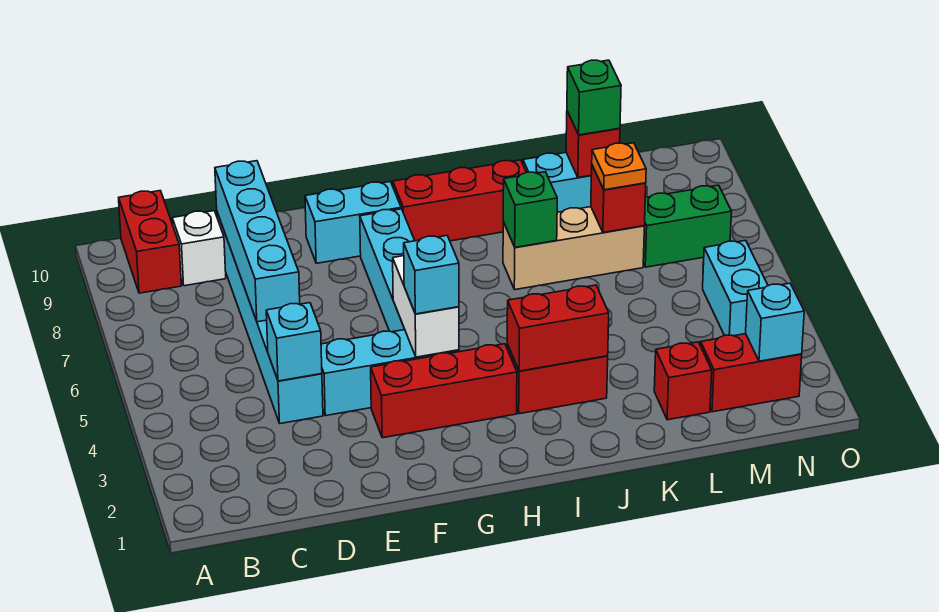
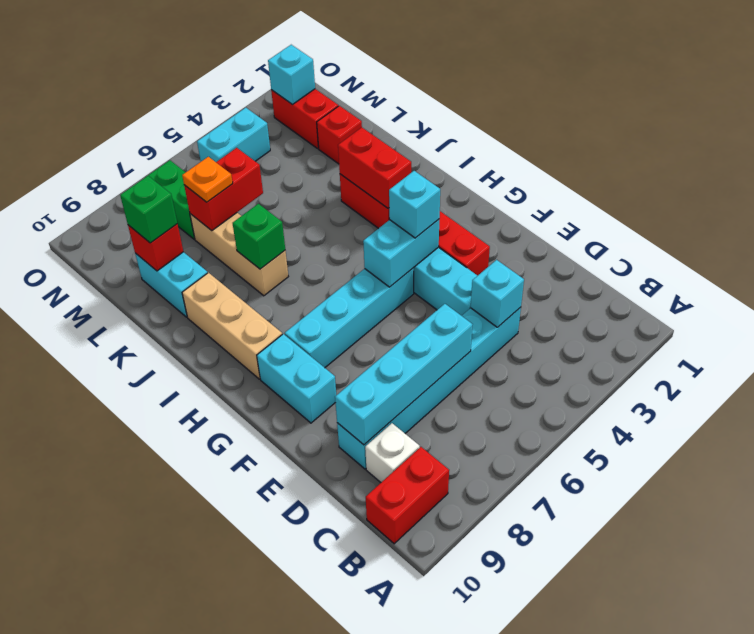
white 1x2 brick [393,256,459,357] -> cyan 1x2 brick [363,219,439,287]
red 1x3 brick [393,160,526,241] -> tan 1x3 brick [182,273,282,379]
red 1x1 brick [591,166,646,233] -> red 1x2 brick [184,148,263,231]

